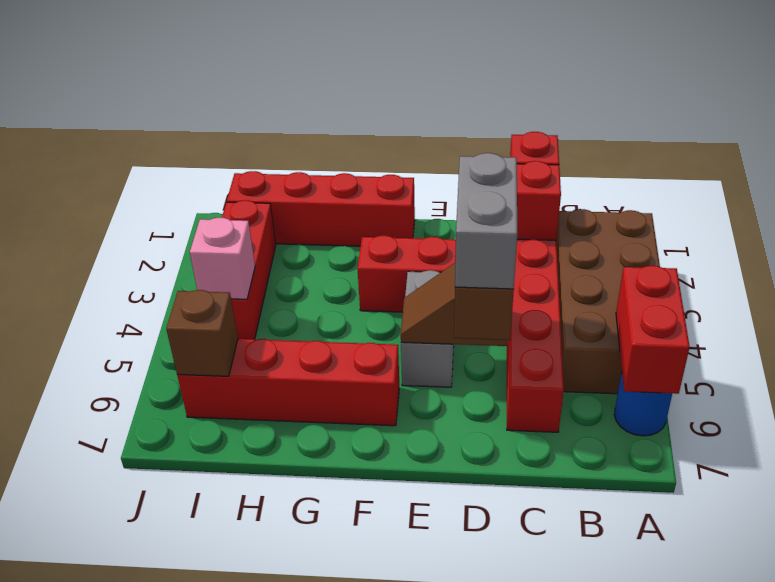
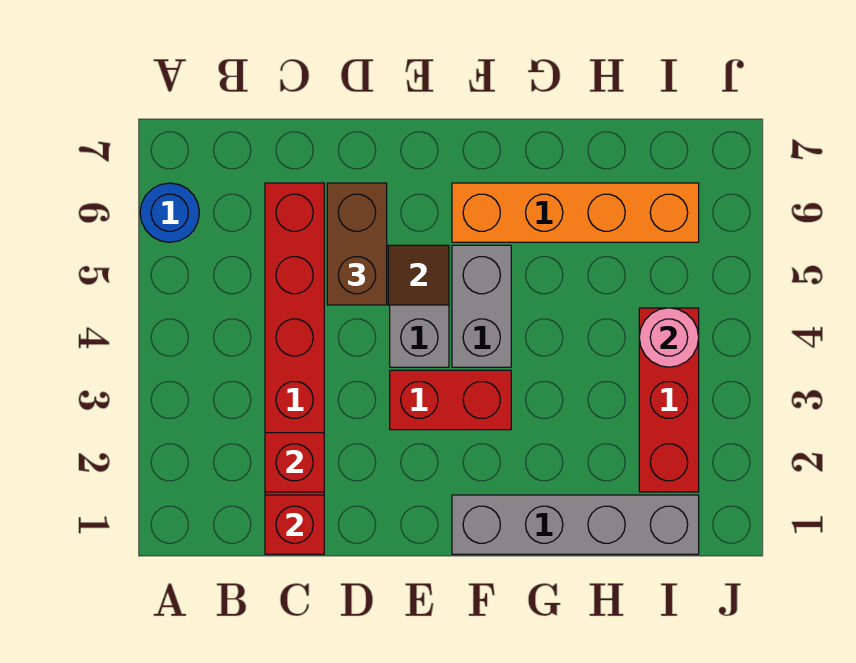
brown 2x4 brick [556,209,660,394] -> none
red 1x2 brick [616,266,690,394] -> none
grey 1x2 brick [455,153,517,289] -> grey 1x2 brick moved to [452,245,511,367]
red 1x4 brick [227,171,415,246] -> grey 1x4 brick [452,495,699,554]
red 1x4 brick [177,339,399,426] -> orange 1x4 brick [452,183,699,242]
pink 1x1 brick [190,218,255,299] -> pink 1x1 round brick [639,308,699,367]
brown 1x1 brick [166,290,238,376] -> none

